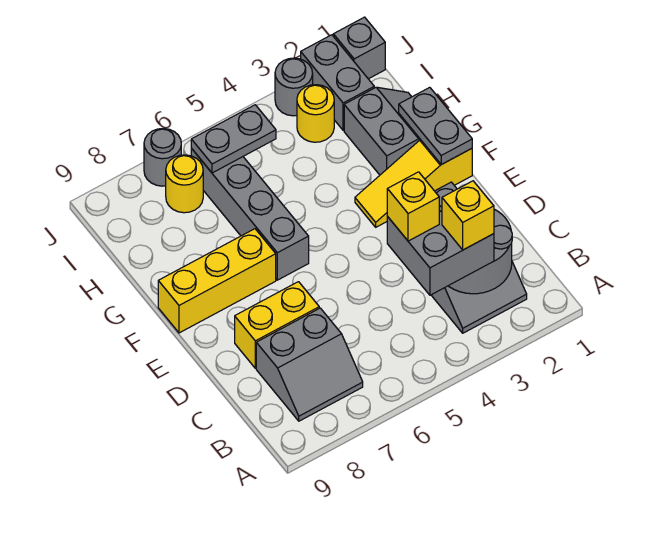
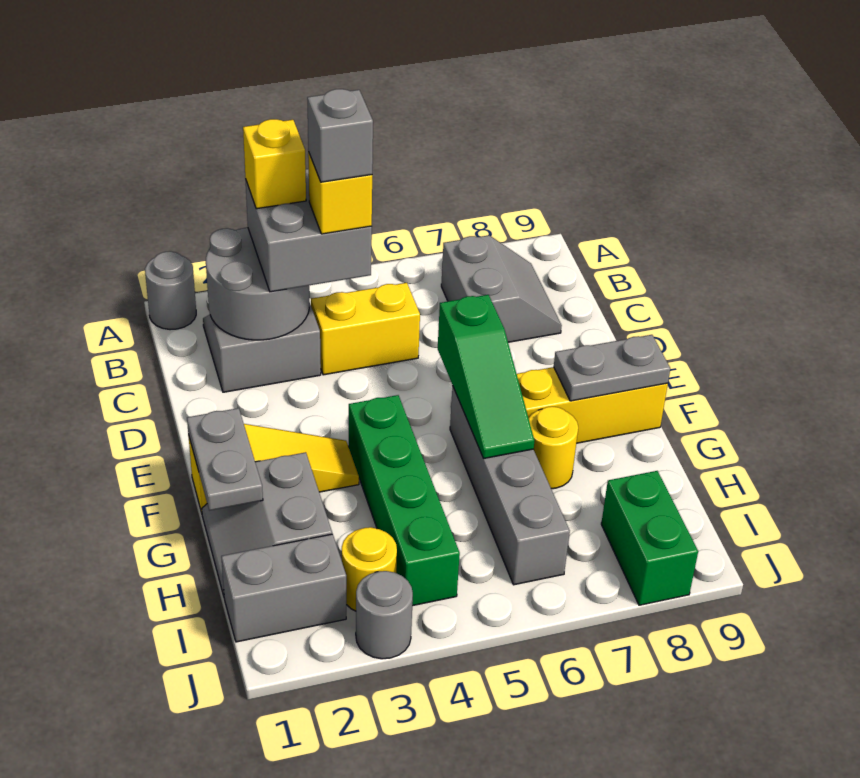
grey 2x2 slope [256,308,363,421] -> grey 2x2 slope turned to [441,235,562,342]
yellow 1x2 brick [235,282,319,368] -> yellow 1x2 brick moved to [311,283,420,375]
none -> green 1x3 slope [438,295,534,459]
none -> green 1x4 brick [349,395,460,606]
grey 1x2 brick [301,35,374,130] -> grey 1x2 brick turned to [221,534,346,642]
grey 1x2 plate [191,105,276,173] -> grey 1x2 plate moved to [554,335,670,401]
yellow 1x1 round brick [166,155,203,213] -> yellow 1x1 round brick moved to [529,407,578,489]
none -> green 1x2 brick [601,471,698,605]
grey 1x1 brick [333,17,385,79] -> grey 1x1 brick moved to [307,89,373,182]
grey 1x1 round brick [144,128,181,186] -> grey 1x1 round brick moved to [145,251,196,330]

